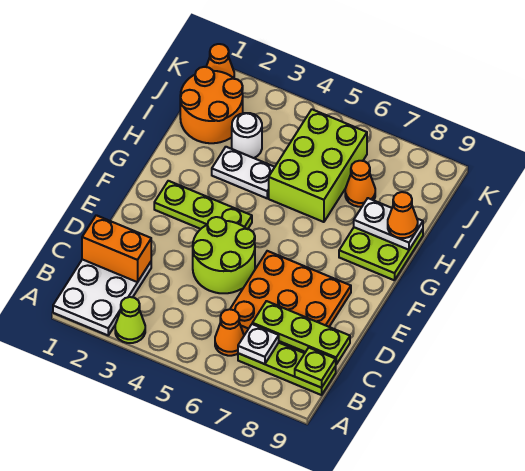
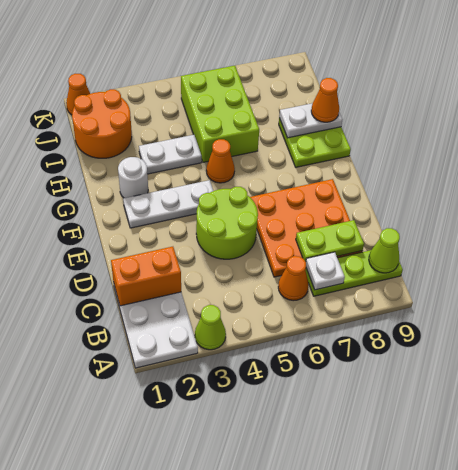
lime 1x1 plate [295,348,336,388] -> lime 1x1 cone [369,228,400,273]
lime 1x3 plate [252,301,350,364] -> lime 1x2 plate [296,220,364,261]
lime 1x3 plate [154,181,252,229] -> white 1x3 plate [123,180,213,228]
white 1x1 round brick [232,113,262,158] -> white 1x1 round brick moved to [118,157,148,198]
orange 1x1 cone [345,161,375,207] -> orange 1x1 cone moved to [206,139,235,183]

